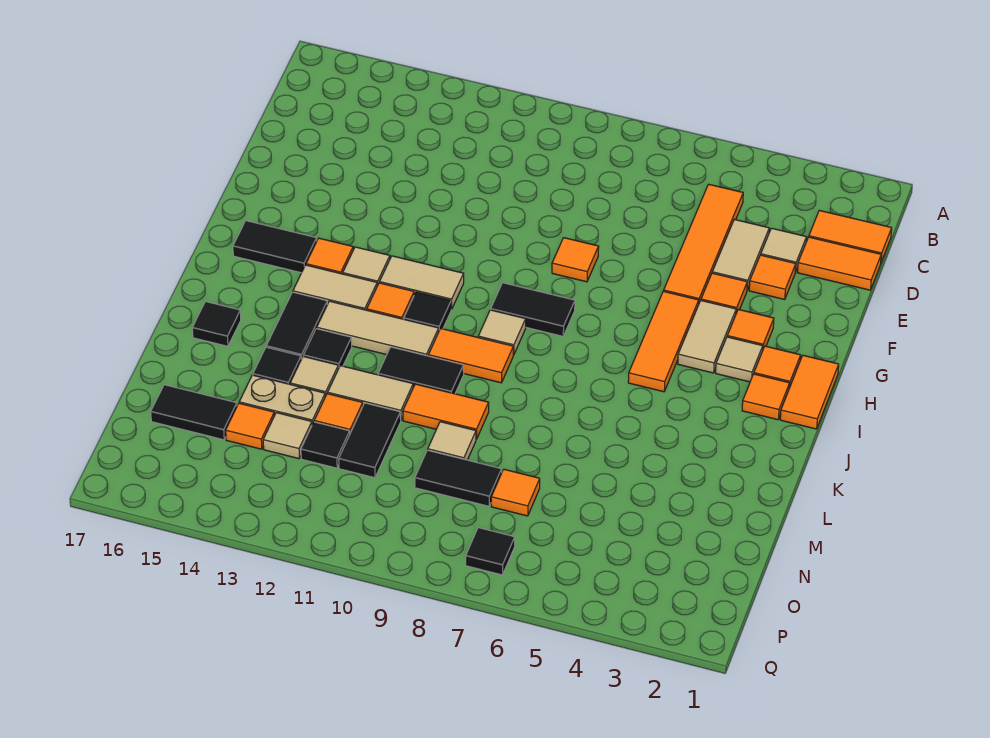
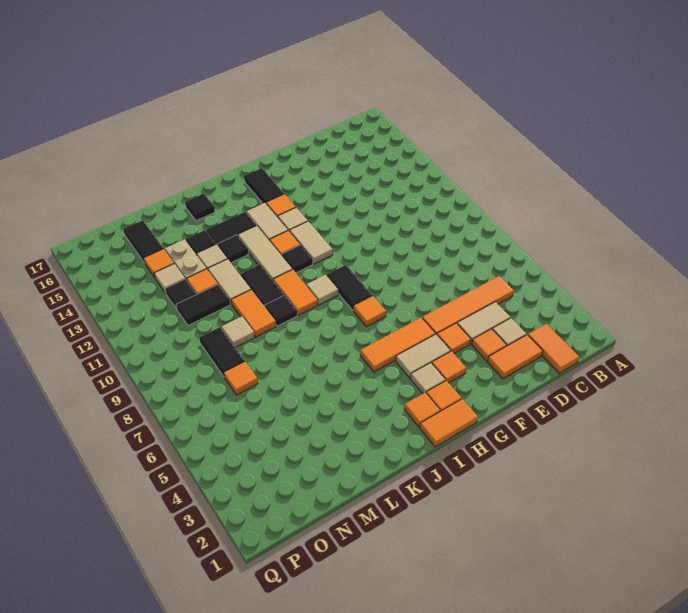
orange 1x2 tile [798,237,881,290] -> orange 1x2 tile turned to [488,335,543,379]
orange 1x1 tile [552,238,599,282] -> orange 1x1 tile moved to [353,296,386,327]
black 1x1 tile [466,528,515,575] -> black 1x1 tile moved to [265,295,297,326]

